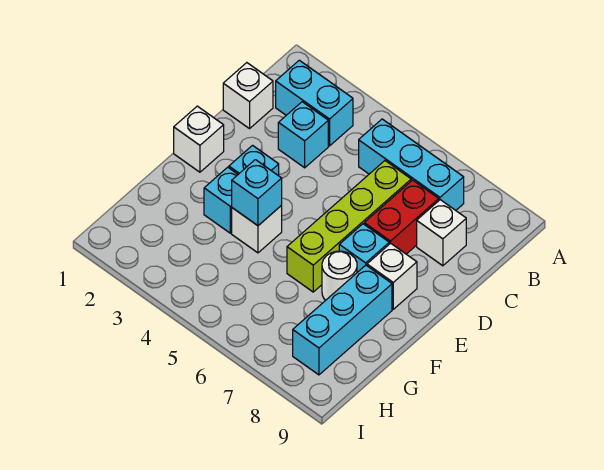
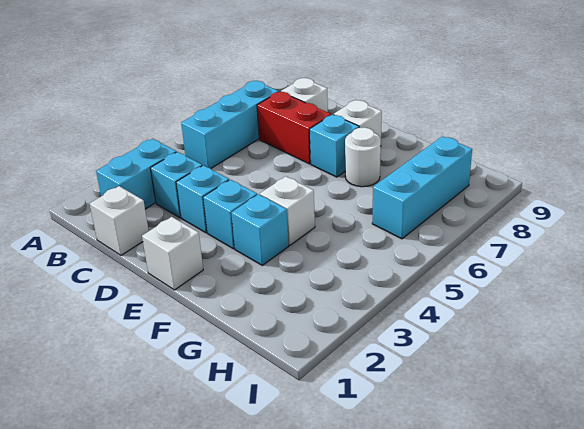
lime 1x4 brick [287,161,411,292] -> none
cyan 1x1 brick [232,160,282,226] -> cyan 1x1 brick moved to [176,165,229,233]
cyan 1x3 brick [293,265,392,375] -> cyan 1x3 brick turned to [372,136,472,239]

